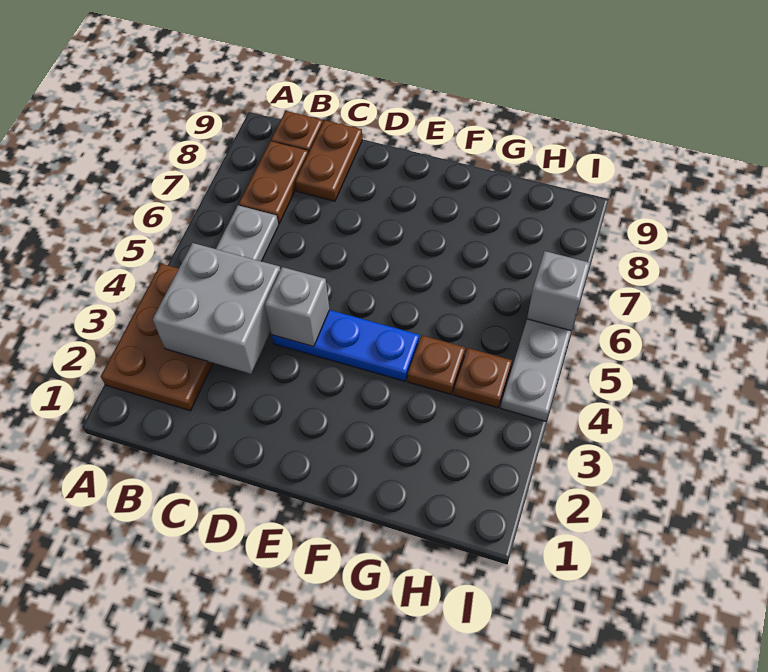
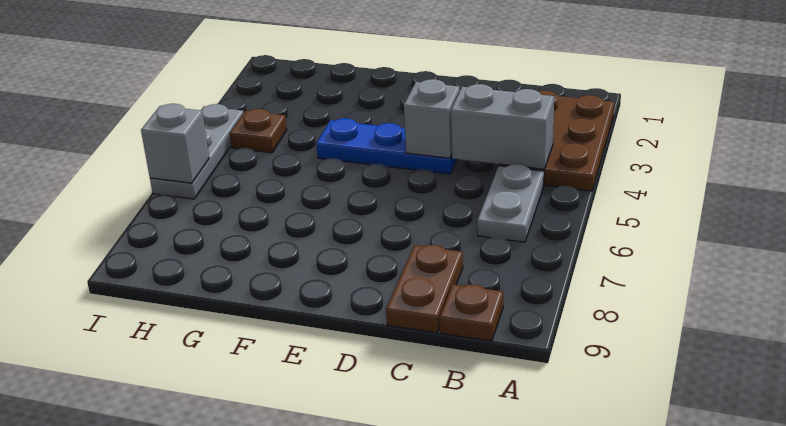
grey 2x2 brick [153,243,280,374] -> grey 1x2 brick [451,84,554,169]
brown 1x2 plate [239,141,308,224] -> none
brown 1x1 plate [408,335,465,394] -> none

